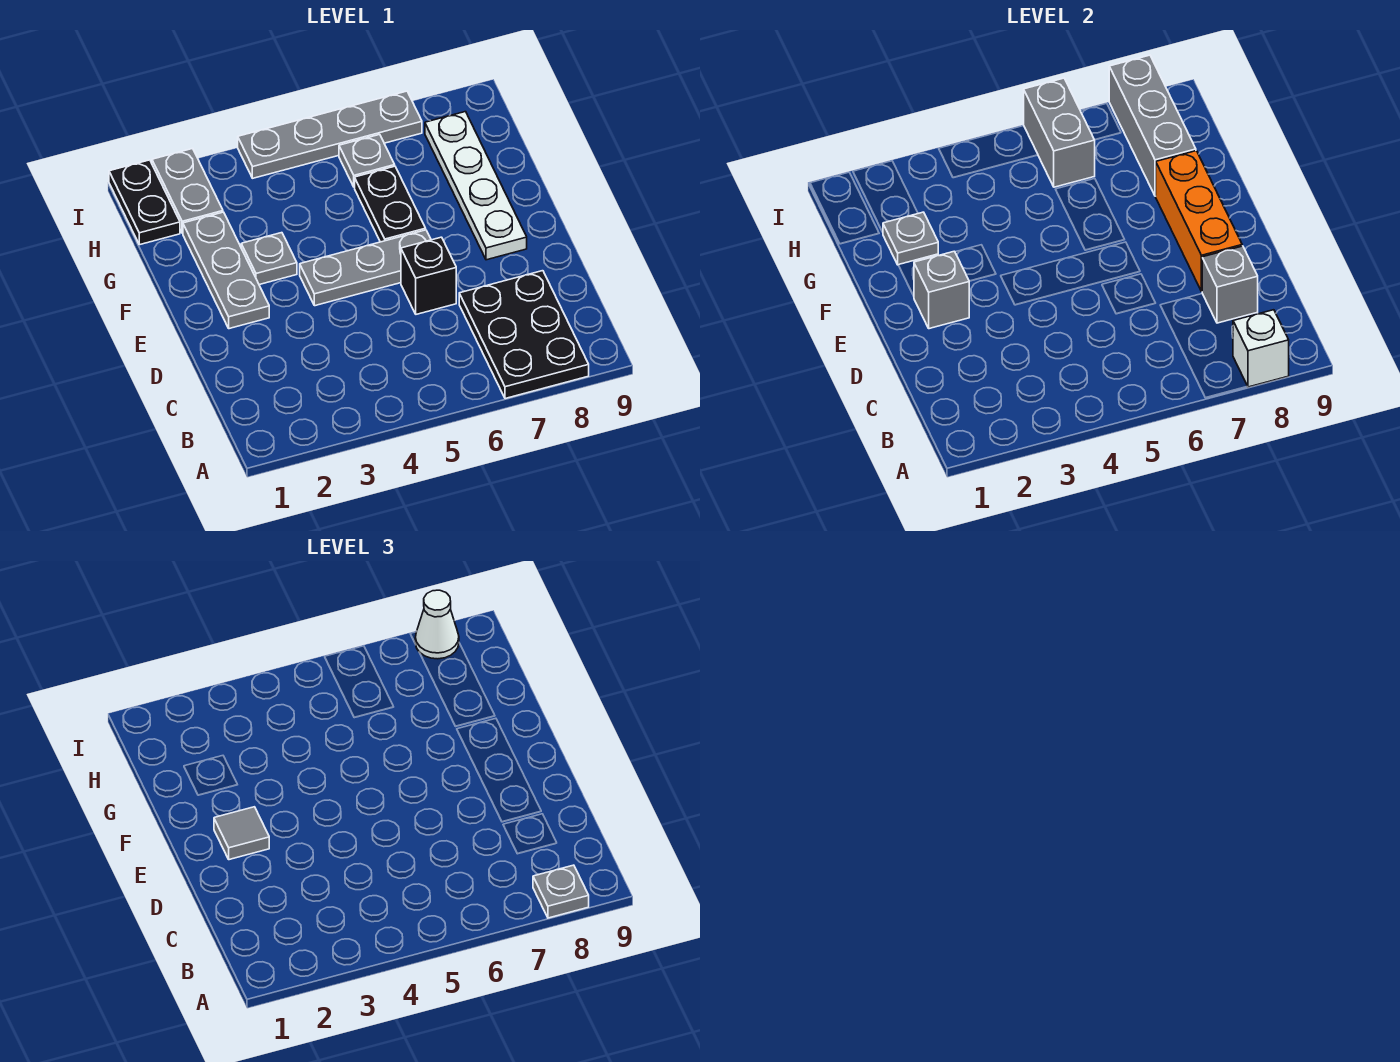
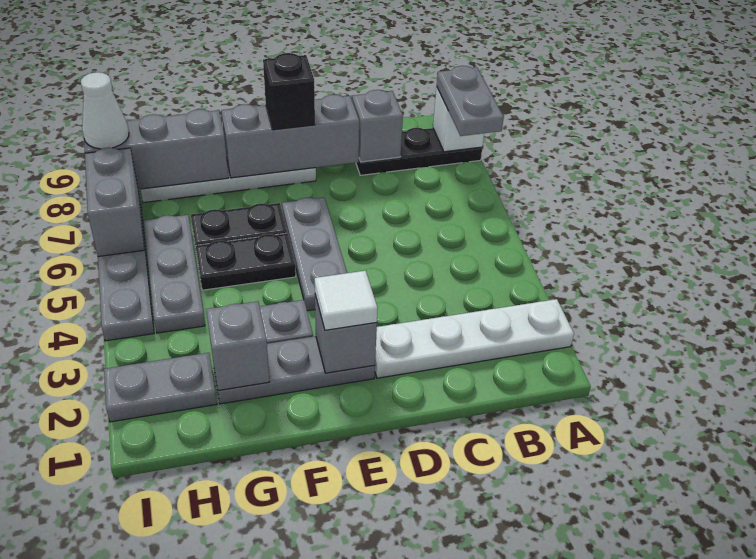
none -> white 1x4 plate [375,299,574,378]
black 2x3 plate [459,271,589,399] -> black 1x3 plate [356,128,482,175]
grey 1x1 plate [533,865,589,918] -> grey 1x2 plate [437,66,504,136]
black 1x1 brick [401,237,456,314] -> black 1x1 brick moved to [263,53,315,130]
orange 1x3 brick [1156,151,1242,292] -> grey 1x3 brick [221,95,359,178]
grey 1x1 tile [214,807,269,860] -> white 1x1 tile [315,271,378,330]
grey 1x1 plate [883,212,938,265] -> grey 1x1 brick [206,301,269,390]
black 1x2 plate [109,160,180,245] -> black 1x2 plate moved to [196,233,296,290]
grey 1x1 plate [339,134,395,187] -> grey 1x3 plate [144,215,205,333]
grey 1x2 brick [1024,78,1095,187] -> grey 1x2 brick turned to [85,148,144,257]

